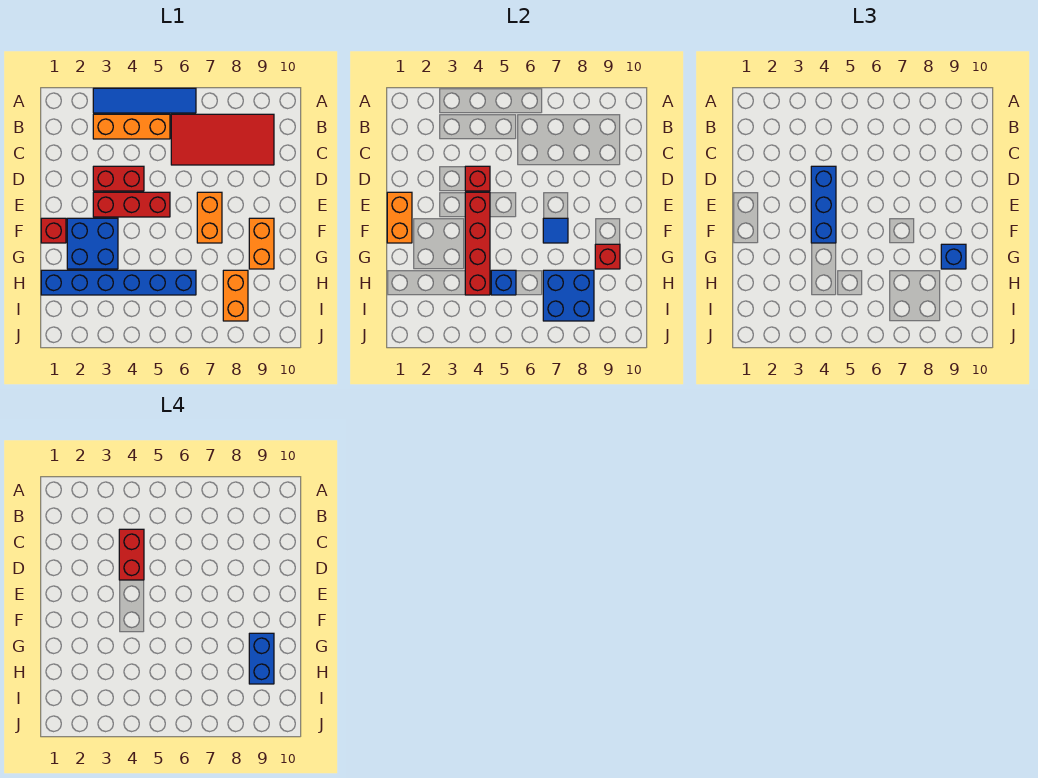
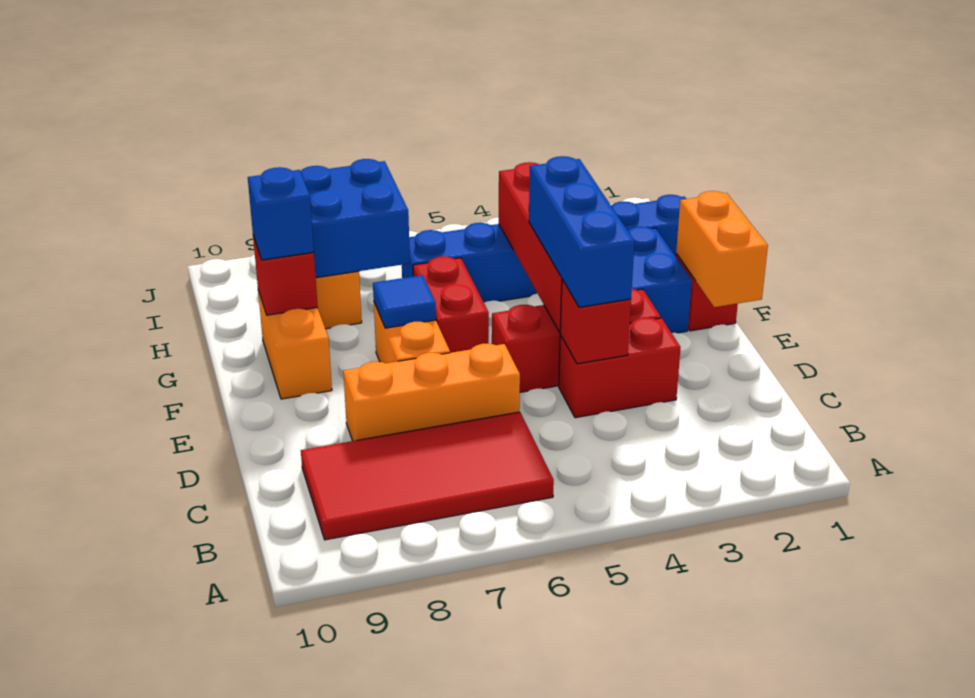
blue 1x4 tile [93,88,196,113] -> none
orange 1x3 brick [93,114,170,139] -> orange 1x3 brick moved to [343,344,520,441]
red 1x2 brick [119,529,144,580] -> red 1x2 brick moved to [413,256,489,353]
blue 1x2 brick [249,633,274,684] -> none
blue 1x1 brick [491,270,516,295] -> none

